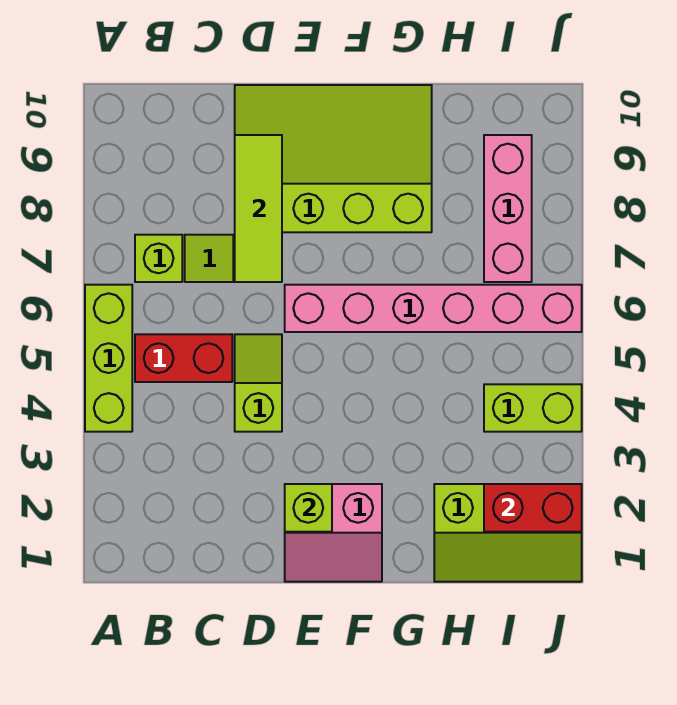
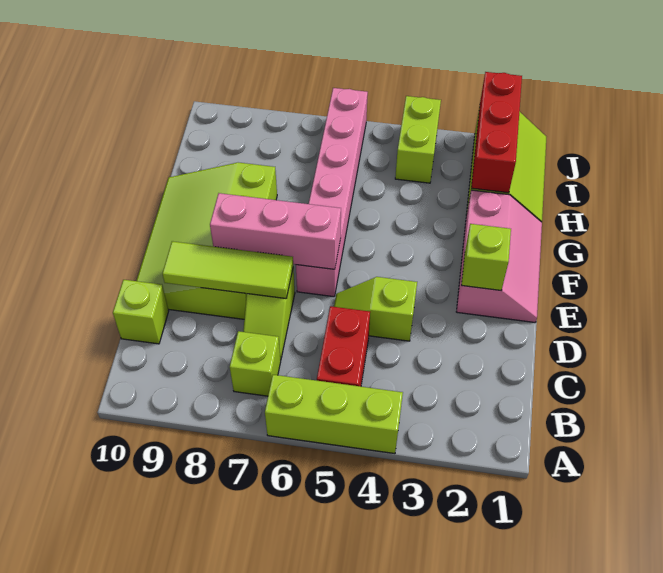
none -> lime 1x1 brick [113,280,169,344]
pink 2x2 slope [285,484,382,582] -> pink 2x3 slope [456,190,542,322]
red 1x2 brick [484,484,582,532] -> red 1x3 brick [471,72,522,193]
pink 1x3 brick [484,135,532,282] -> pink 1x3 brick moved to [210,193,341,269]

